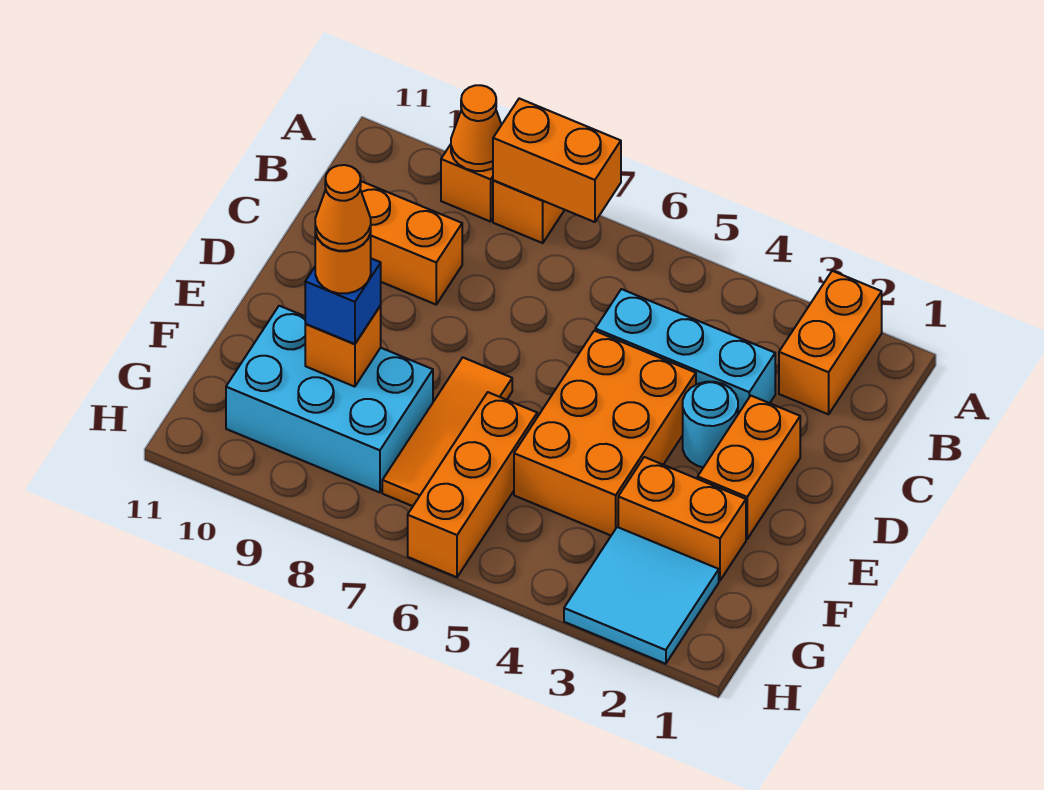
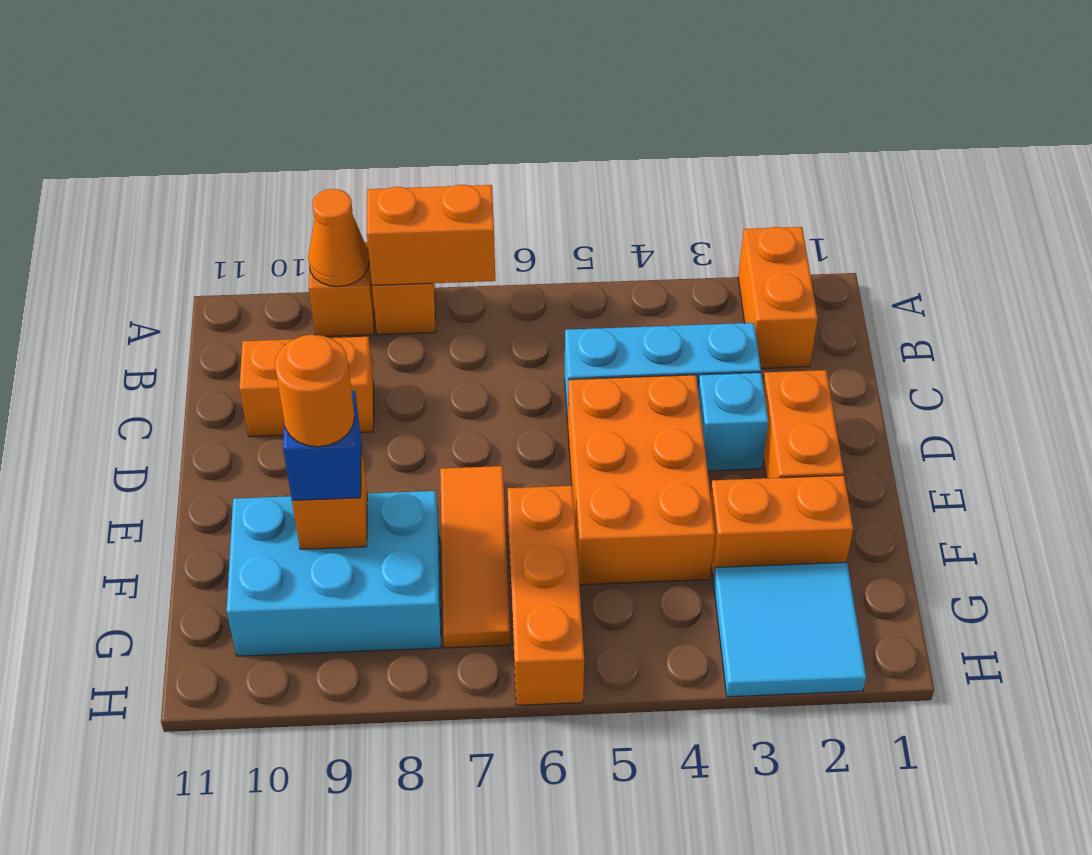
cyan 1x1 round brick [683,382,738,467] -> cyan 1x1 brick [698,373,768,471]
orange 1x1 cone [315,165,371,251] -> none

